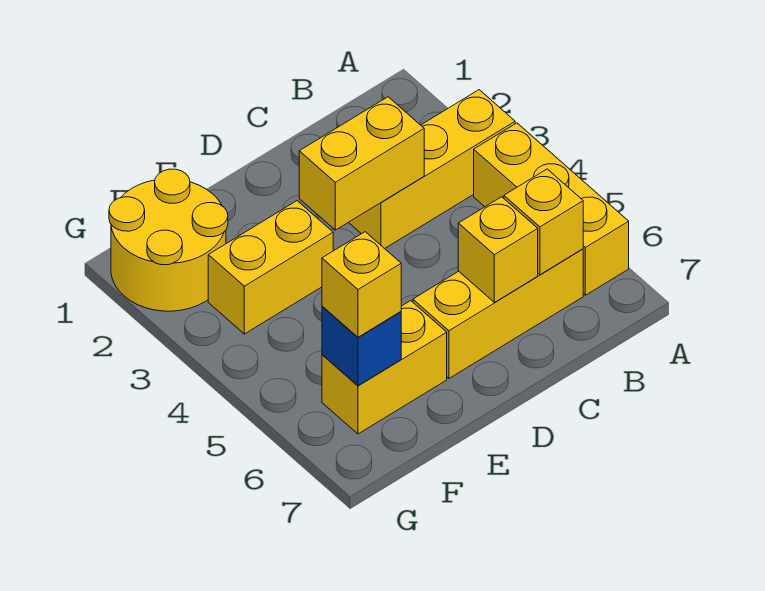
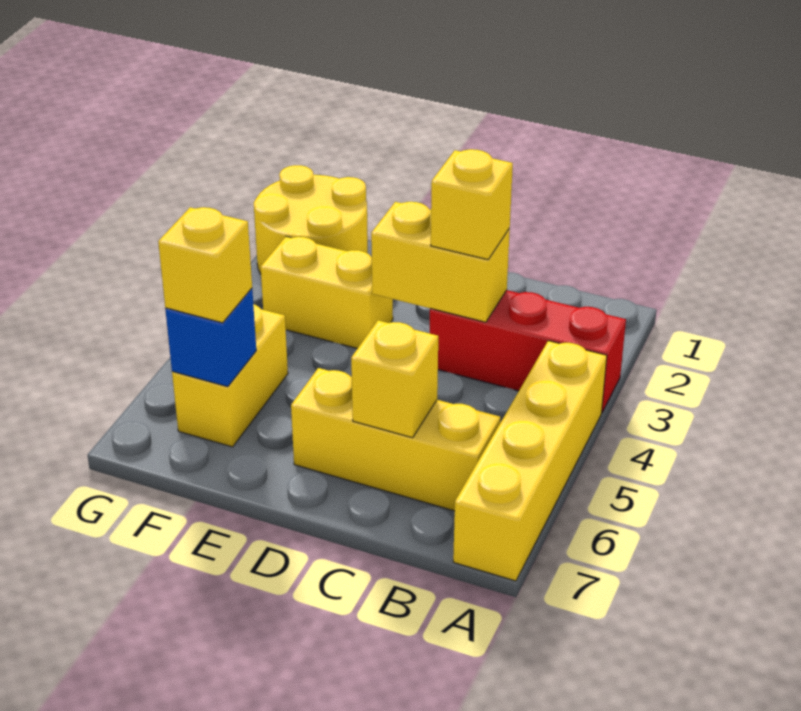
yellow 1x3 brick [349,90,515,249] -> red 1x3 brick [430,290,626,412]
yellow 1x3 brick [474,123,629,295] -> yellow 1x4 brick [453,341,607,581]
yellow 1x1 brick [504,169,583,275] -> yellow 1x1 brick moved to [431,149,513,260]
yellow 1x2 brick [322,301,447,434] -> yellow 1x2 brick turned to [172,304,288,447]

